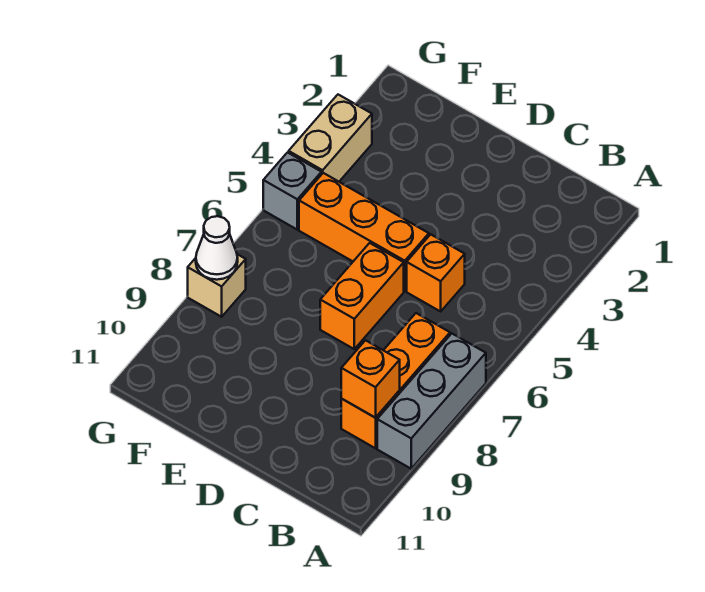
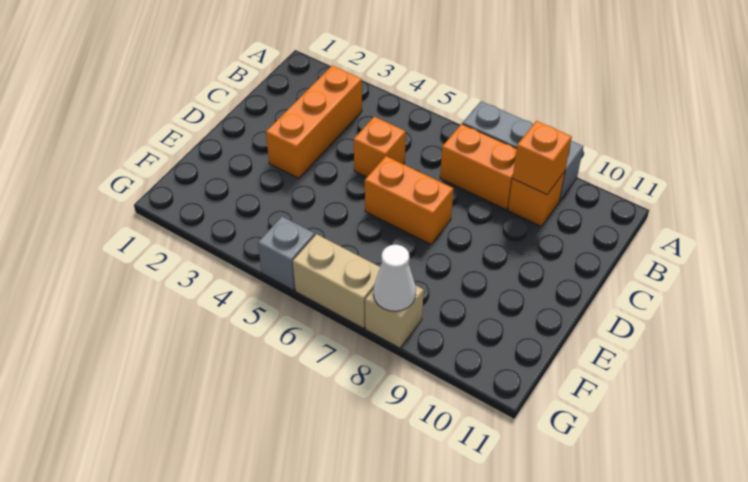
orange 1x3 brick [299,173,429,291] -> orange 1x3 brick moved to [266,65,362,178]
tan 1x2 brick [289,95,372,182] -> tan 1x2 brick moved to [293,234,380,328]

